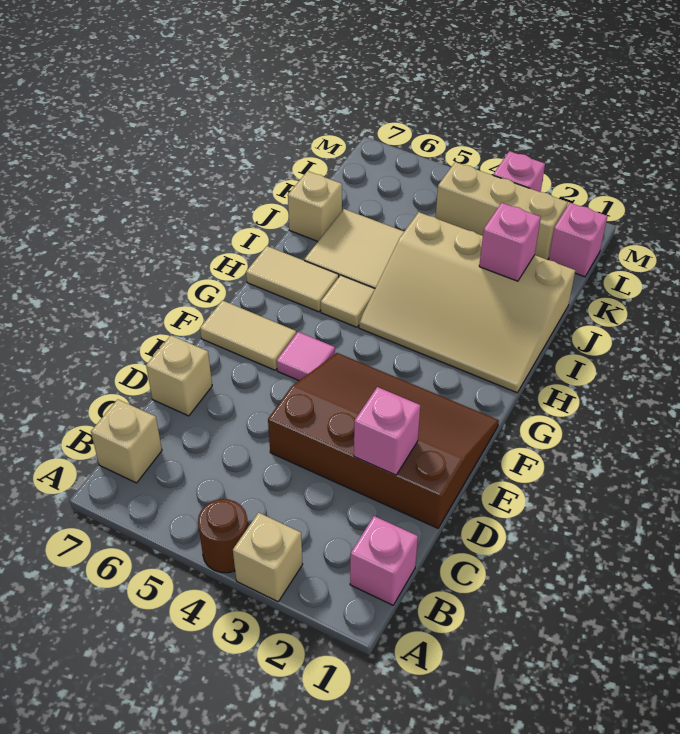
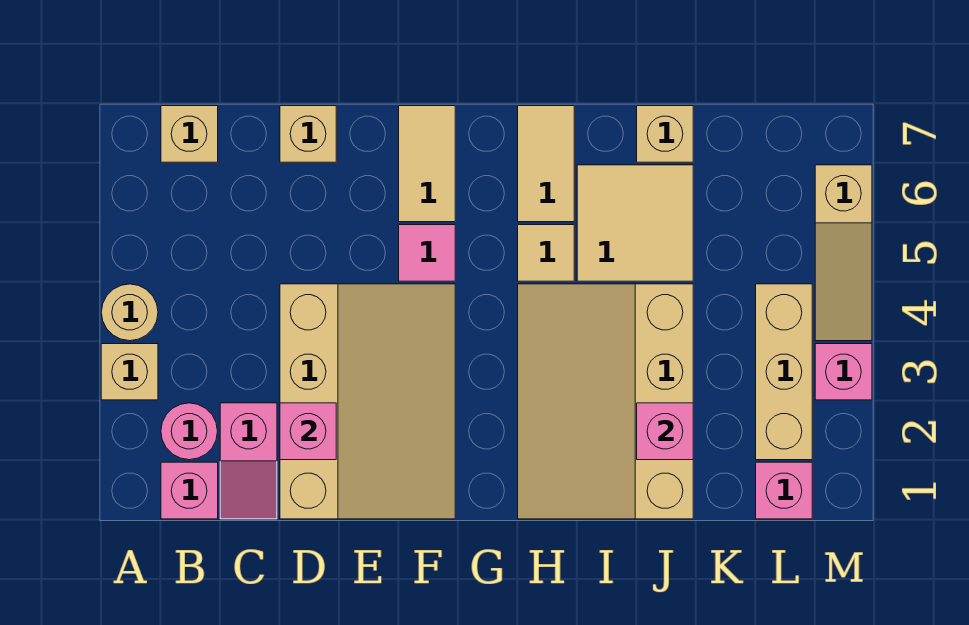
brown 1x1 round brick [198,499,248,573] -> tan 1x1 round brick [101,284,158,341]
none -> pink 1x1 round brick [161,403,217,460]
none -> pink 1x2 slope [220,403,277,519]
brown 3x4 slope [268,353,499,528] -> tan 3x4 slope [280,284,455,519]
none -> tan 1x3 slope [815,165,872,341]

